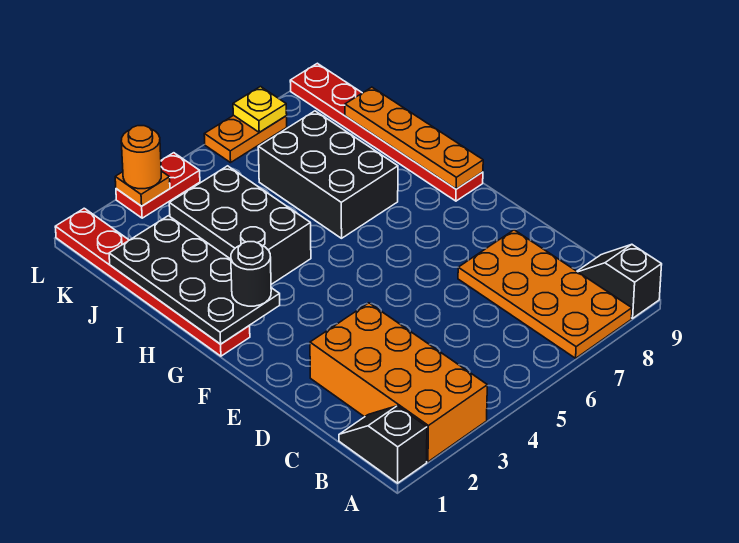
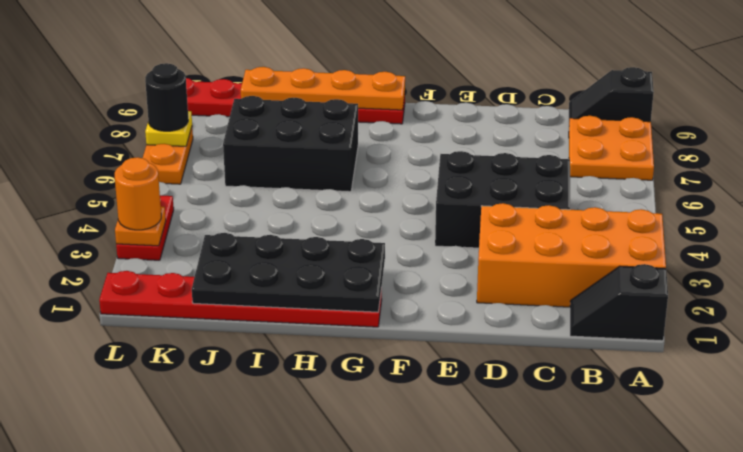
orange 2x4 plate [458,230,632,358] -> orange 2x2 plate [569,116,654,180]
black 1x1 round brick [231,242,271,306] -> black 1x1 round brick moved to [145,63,188,131]
black 2x3 brick [169,166,311,284] -> black 2x3 brick moved to [435,151,570,248]

